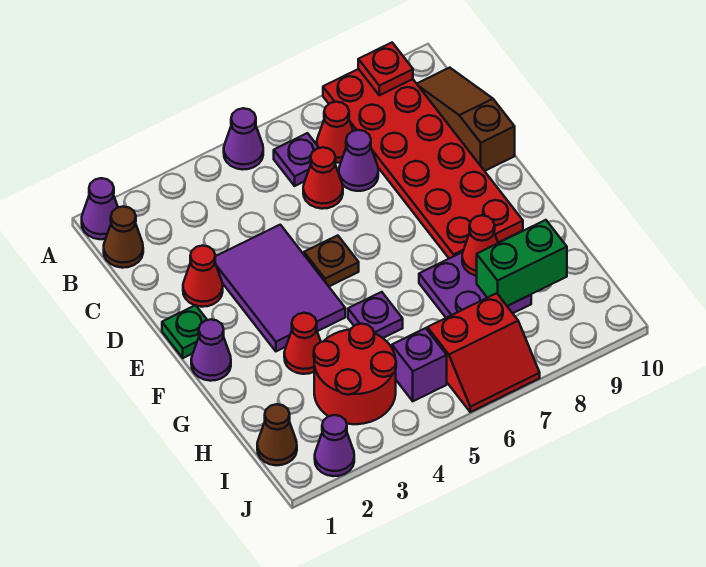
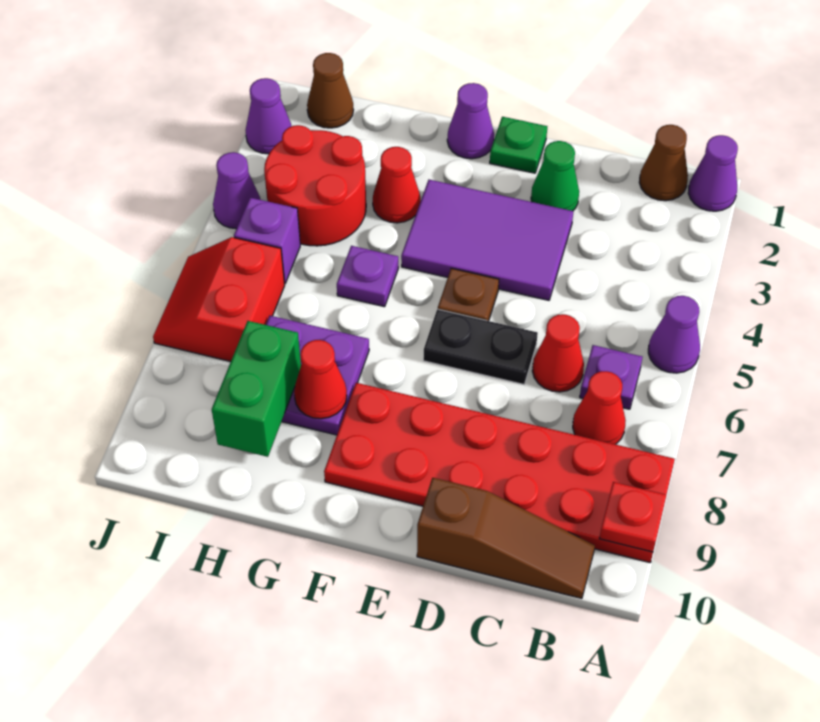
purple 1x1 cone [339,130,378,191] -> purple 1x1 cone moved to [213,152,260,229]
red 1x1 cone [183,246,223,307] -> green 1x1 cone [531,141,579,211]
none -> black 1x2 plate [423,309,538,384]

